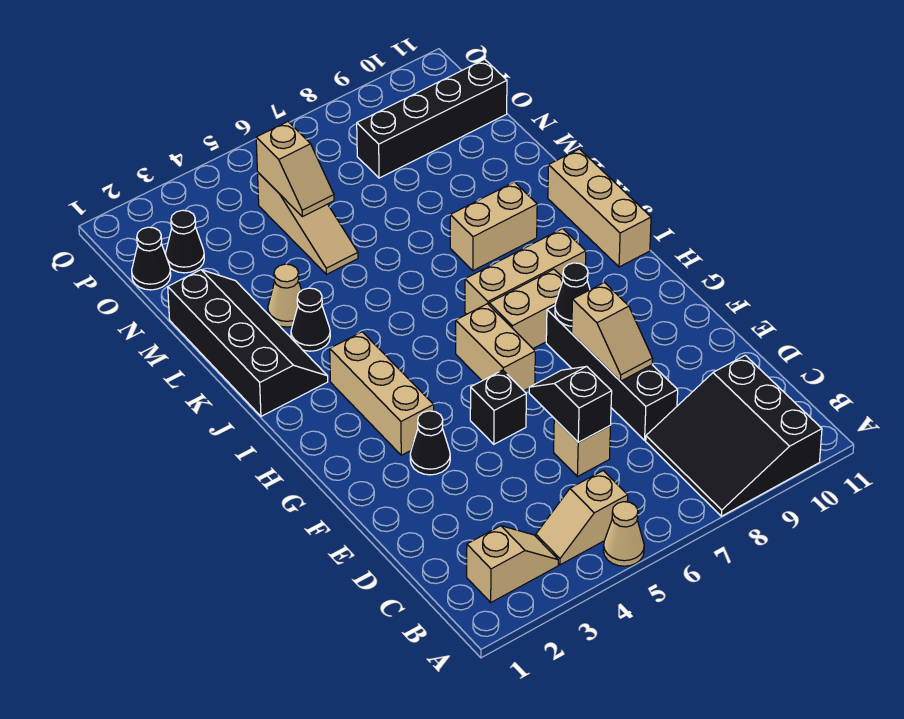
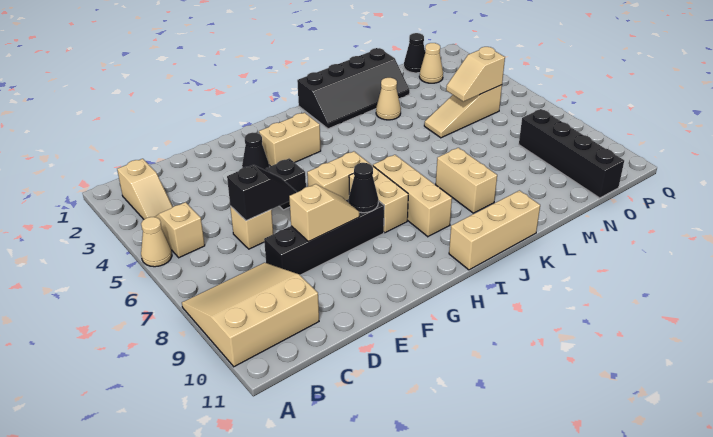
black 3x3 slope [646,355,822,516] -> tan 3x3 slope [182,263,319,367]
tan 1x2 slope [572,282,653,381] -> tan 1x2 slope turned to [289,184,359,241]
tan 1x3 brick [330,332,434,455] -> tan 1x2 brick [259,113,321,166]
black 1x1 cone [291,288,330,351] -> none
black 1x1 cone [166,210,204,273] -> tan 1x1 cone [419,43,443,83]

